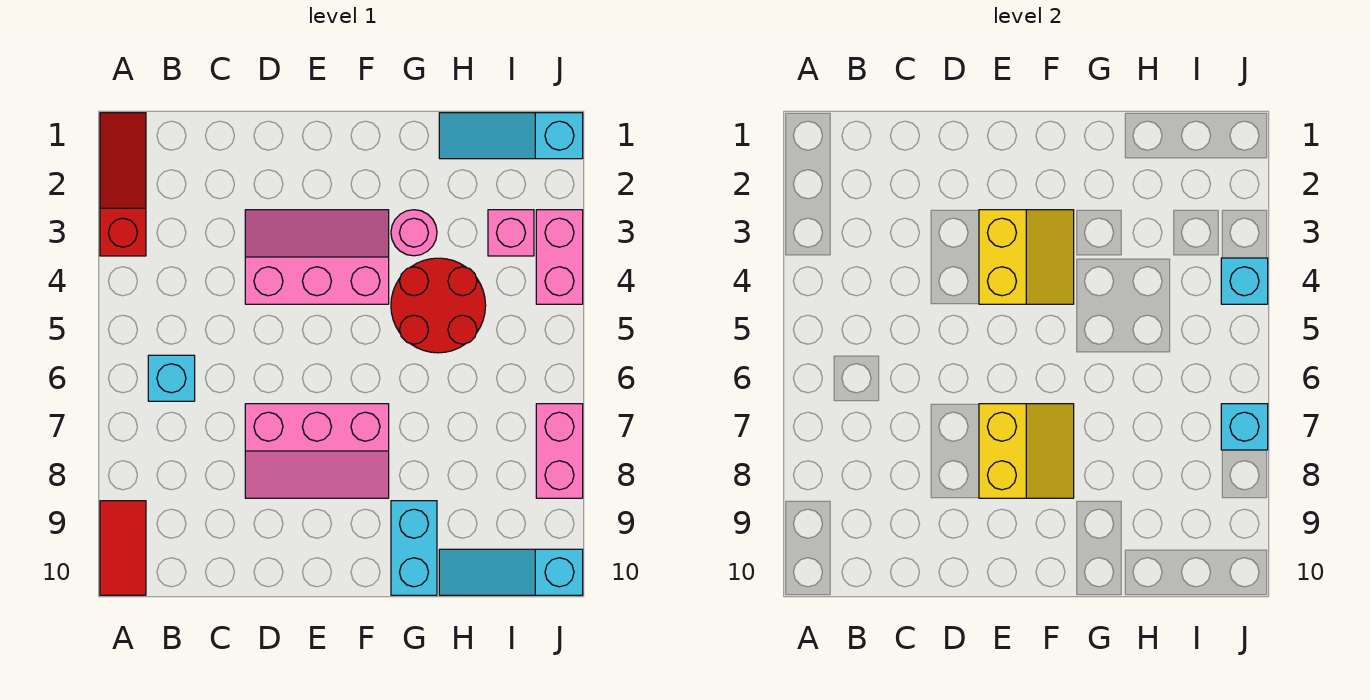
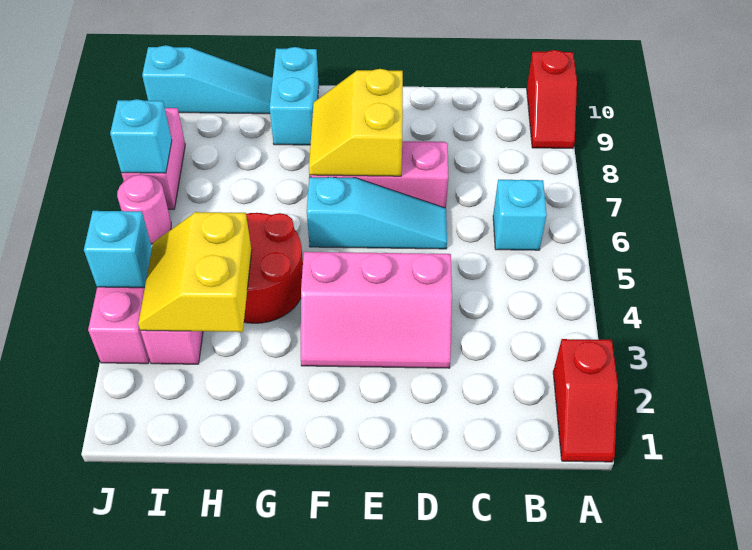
red 1x3 slope [100,113,146,256] -> red 1x2 slope [553,339,618,462]
red 1x2 tile [100,501,146,595] -> red 1x2 slope [527,50,577,148]
yellow 2x2 slope [979,210,1074,304] -> yellow 2x2 slope moved to [138,212,252,332]
pink 1x1 round brick [391,210,437,256] -> pink 1x1 round brick moved to [117,175,171,244]
cyan 1x3 slope [439,113,583,159] -> cyan 1x3 slope moved to [307,177,447,249]

